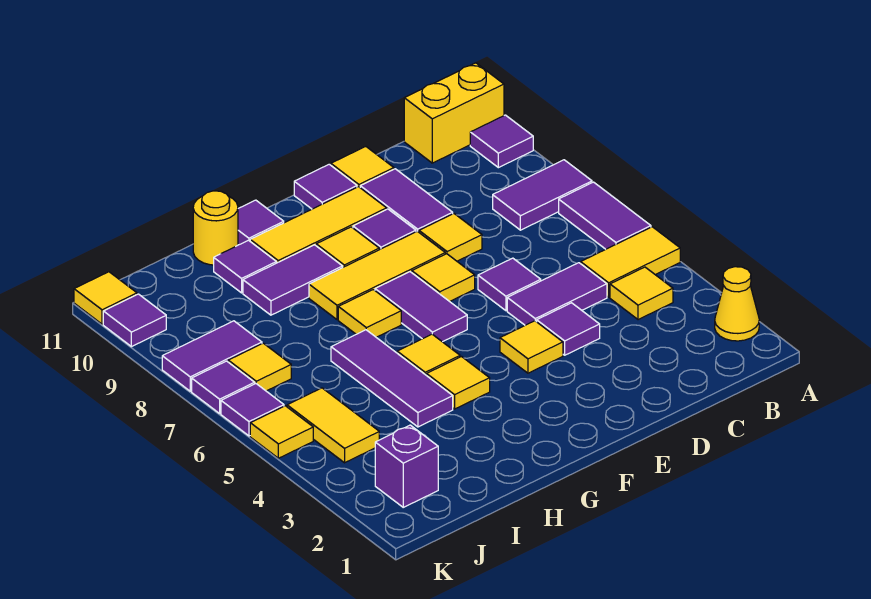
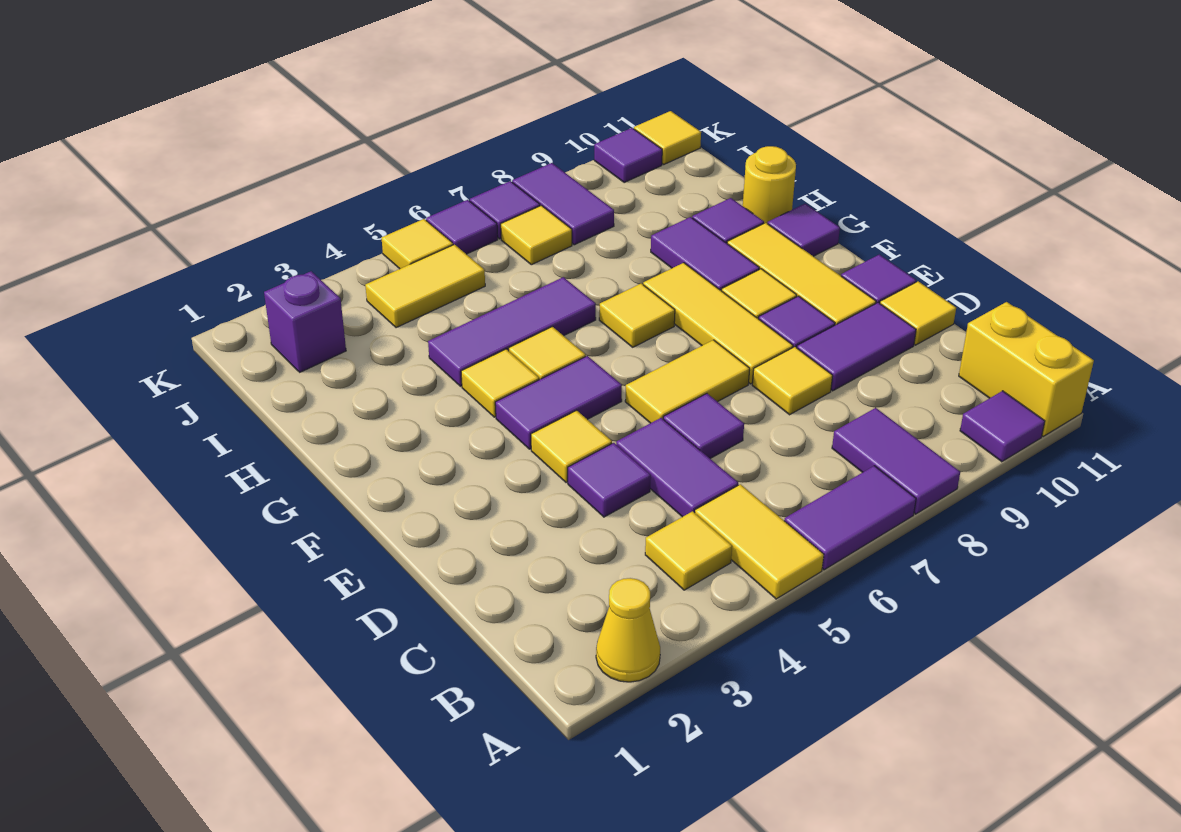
yellow 1x1 tile [412,254,475,302] -> yellow 1x2 tile [625,340,750,423]
purple 1x2 tile [375,272,467,342] -> purple 1x2 tile moved to [495,356,622,449]

